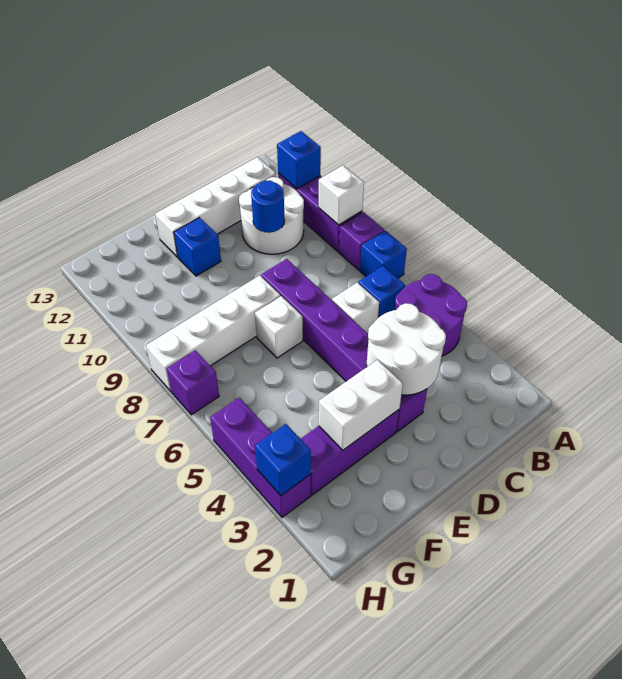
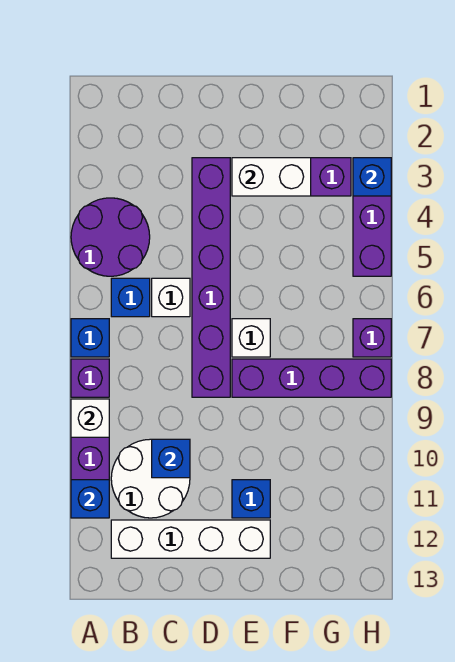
white 2x2 round brick [367,303,446,395] -> none
blue 1x1 round brick [251,181,285,233] -> blue 1x1 brick [152,439,190,478]
white 1x4 brick [146,275,280,391] -> purple 1x4 brick [232,359,391,397]

